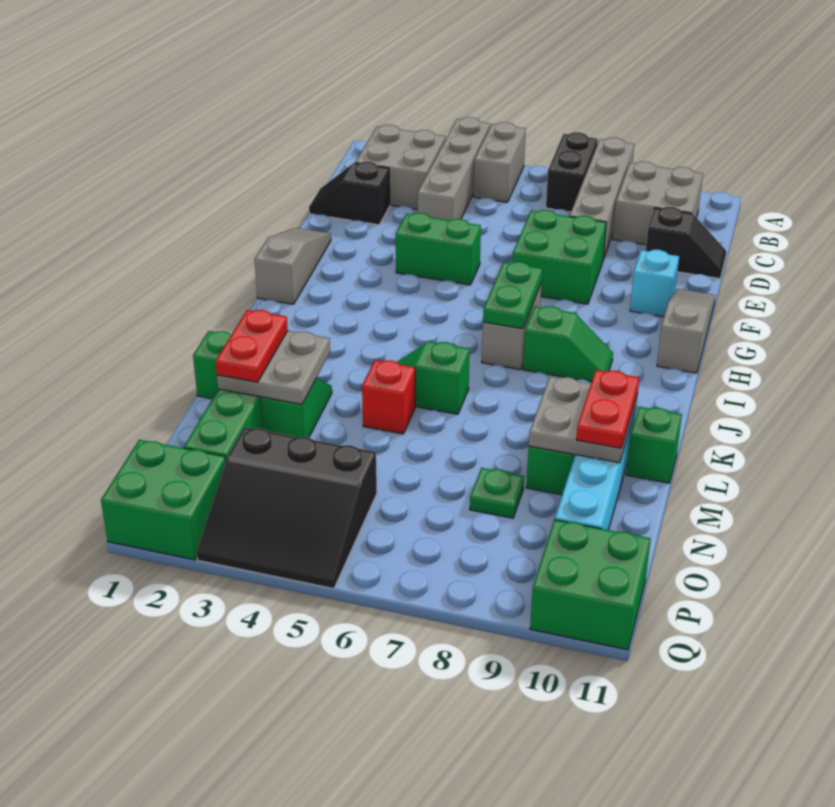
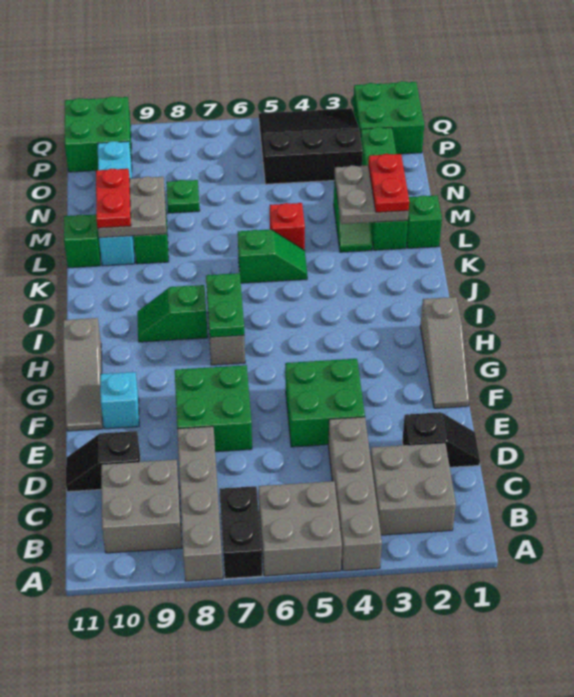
grey 1x2 brick [473,122,526,202] -> grey 2x2 brick [259,481,342,576]
green 1x2 brick [396,213,481,285] -> green 2x2 brick [285,359,365,447]

